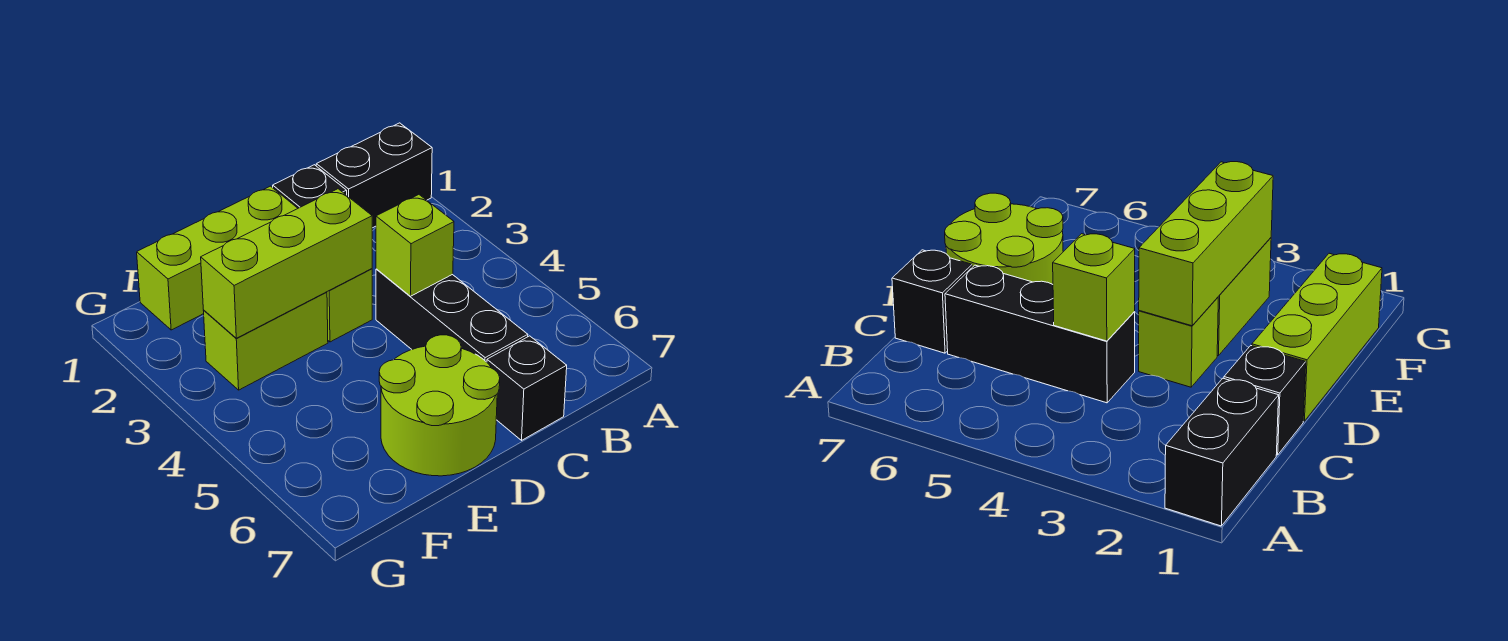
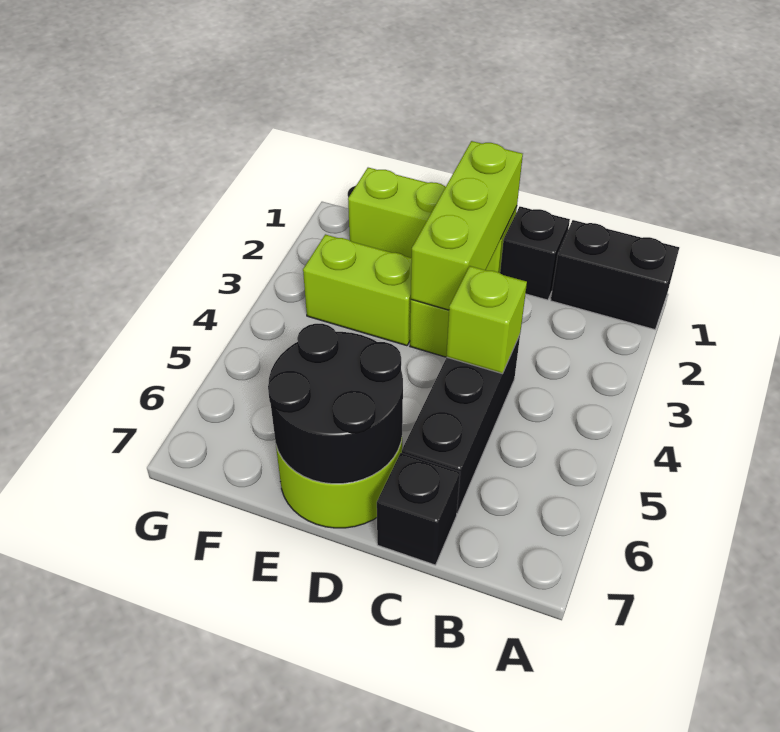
lime 1x3 brick [201,189,372,338] -> lime 1x3 brick turned to [411,141,523,310]
none -> black 2x2 round brick [268,324,403,484]

